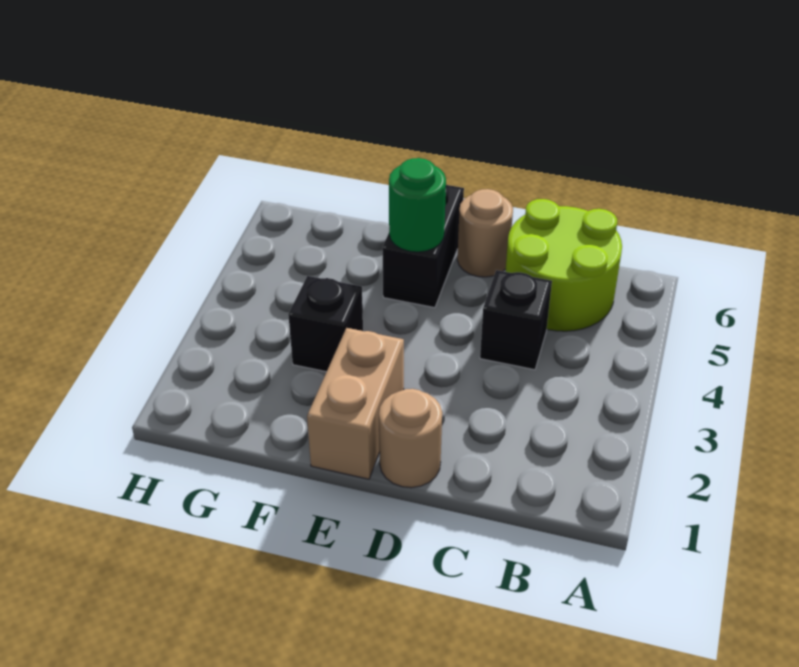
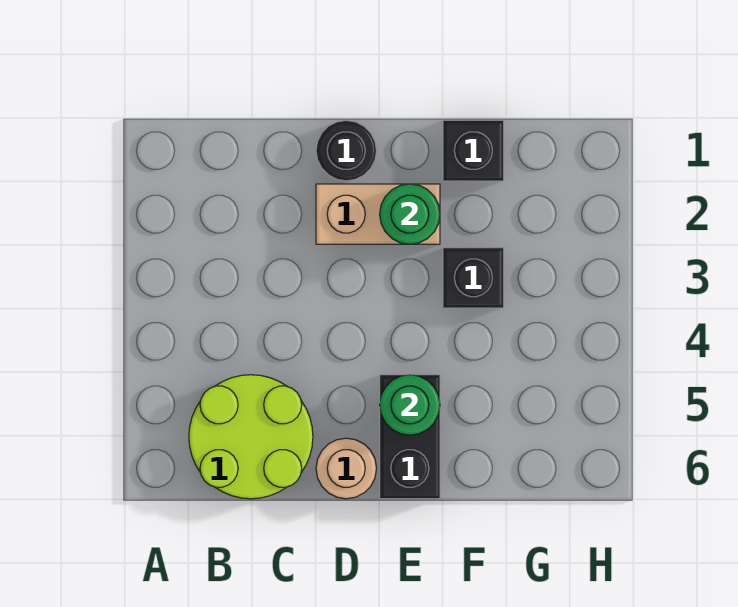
black 1x1 brick [480,270,552,370] -> black 1x1 brick moved to [443,120,504,181]
tan 1x1 round brick [379,389,442,488] -> black 1x1 round brick [316,120,376,181]
tan 1x2 brick [307,328,404,479] -> tan 1x2 brick turned to [316,184,440,244]
none -> green 1x1 round brick [380,184,440,244]

